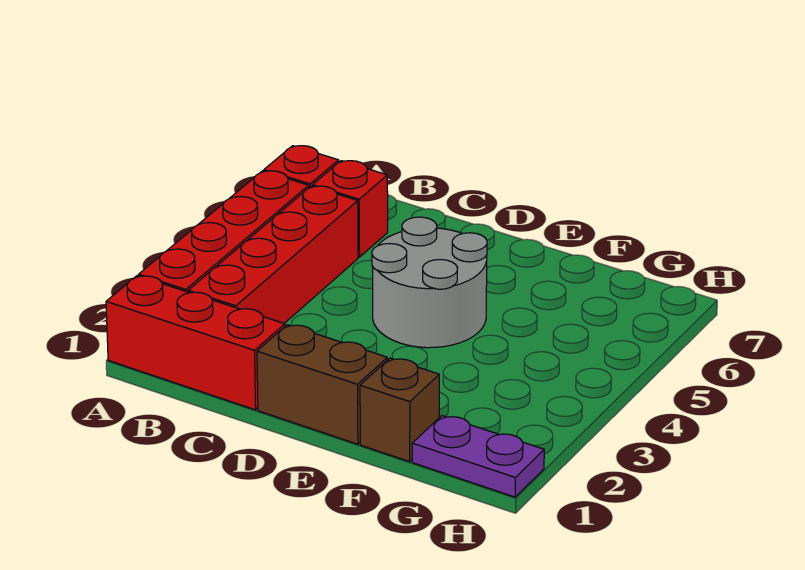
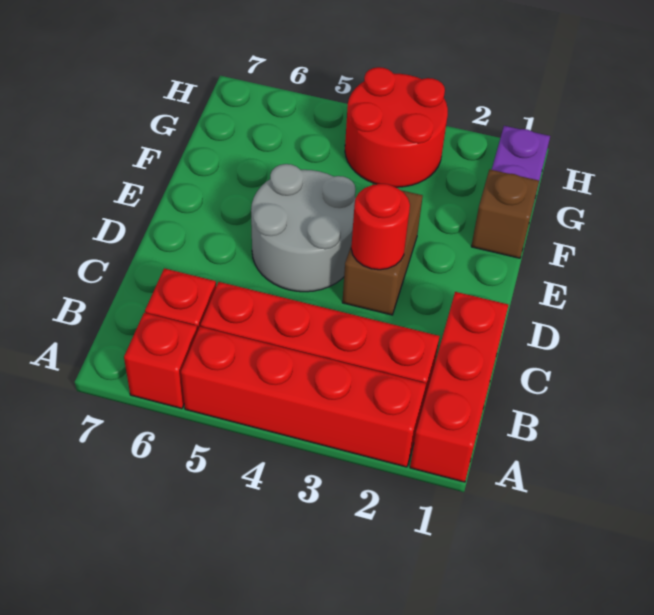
brown 1x2 brick [257,325,387,444] -> brown 1x2 brick moved to [342,184,423,315]
none -> red 1x1 round brick [351,184,410,270]
none -> red 2x2 round brick [345,67,448,187]

